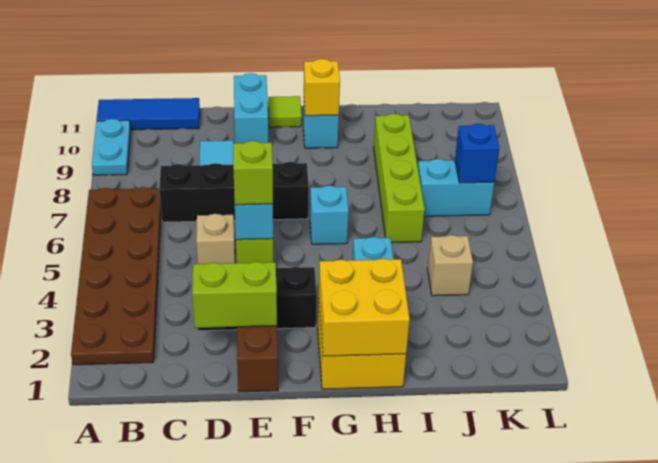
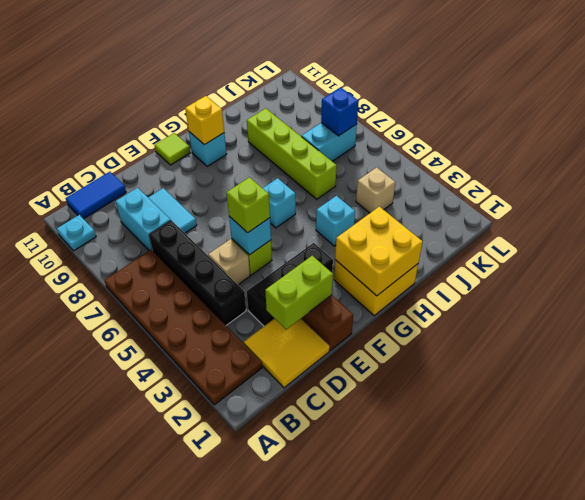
cyan 1x2 plate [92,119,131,175] -> cyan 1x1 plate [57,215,96,251]
blue 1x3 tile [97,98,200,130] -> blue 1x2 tile [66,172,126,219]
none -> yellow 2x2 tile [244,318,330,388]
black 1x4 brick [160,162,309,222] -> black 1x4 brick turned to [149,220,246,325]
cyan 1x2 brick [234,73,268,143] -> cyan 1x2 brick moved to [116,188,171,251]

